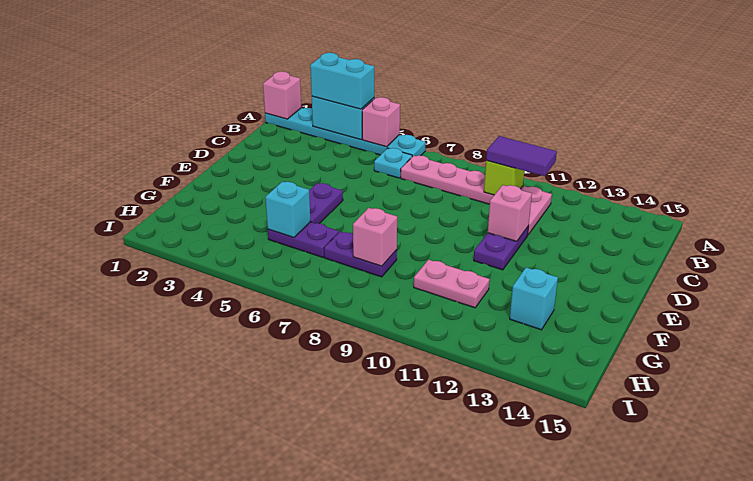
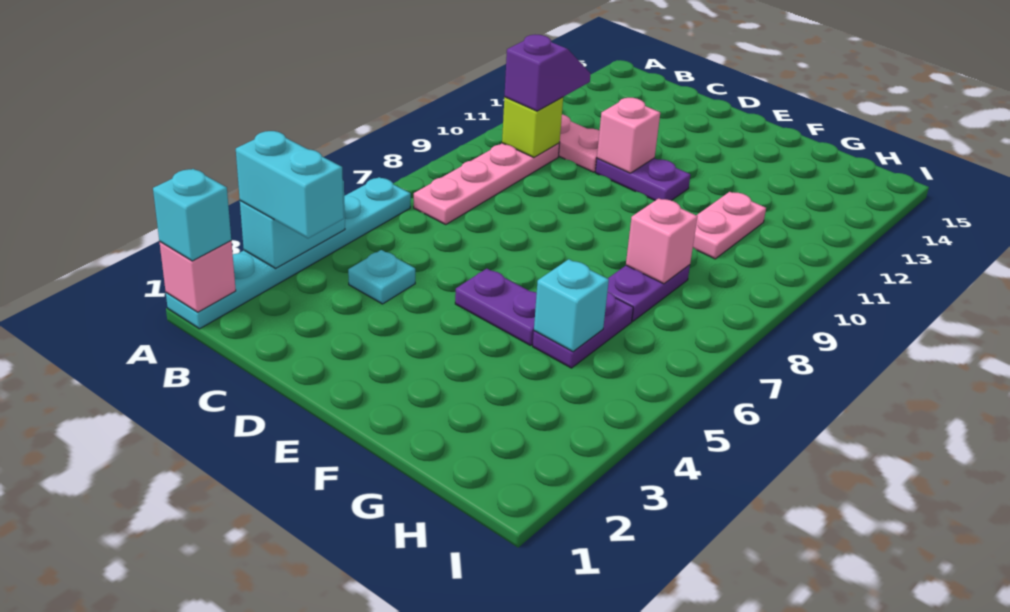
cyan 1x2 brick [310,53,374,109] -> cyan 1x2 brick turned to [236,131,344,238]
pink 1x1 brick [362,97,400,147] -> none
cyan 1x1 plate [374,148,412,178] -> cyan 1x1 plate moved to [348,250,415,304]
purple 1x2 tile [486,136,557,176] -> purple 1x2 slope [504,35,591,111]
cyan 1x1 brick [510,268,558,330] -> cyan 1x1 brick moved to [153,169,231,261]

